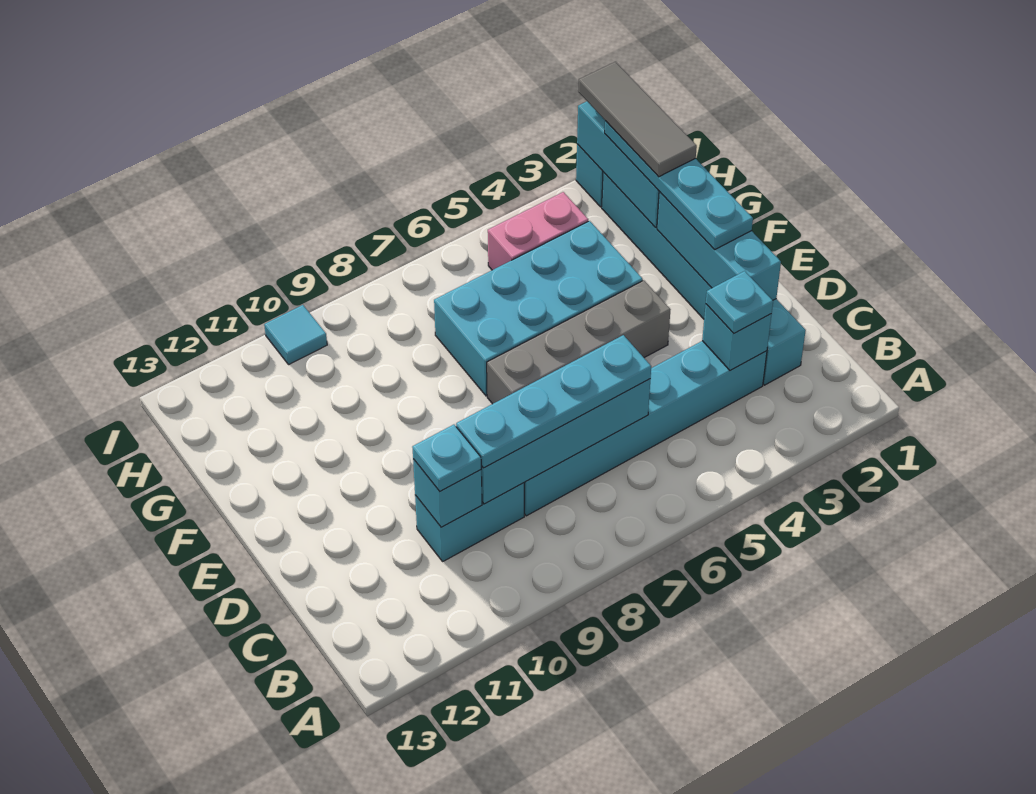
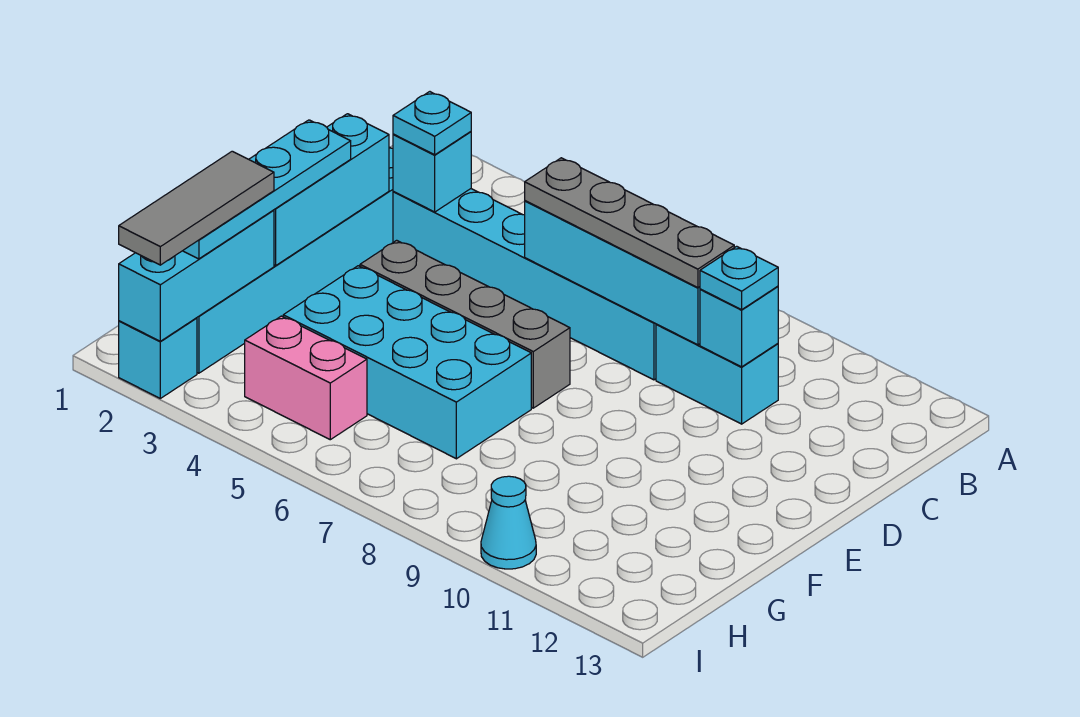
cyan 1x4 plate [456,335,651,468] -> grey 1x4 plate [525,158,734,288]
cyan 1x1 tile [264,305,327,365] -> cyan 1x1 cone [481,476,536,569]

